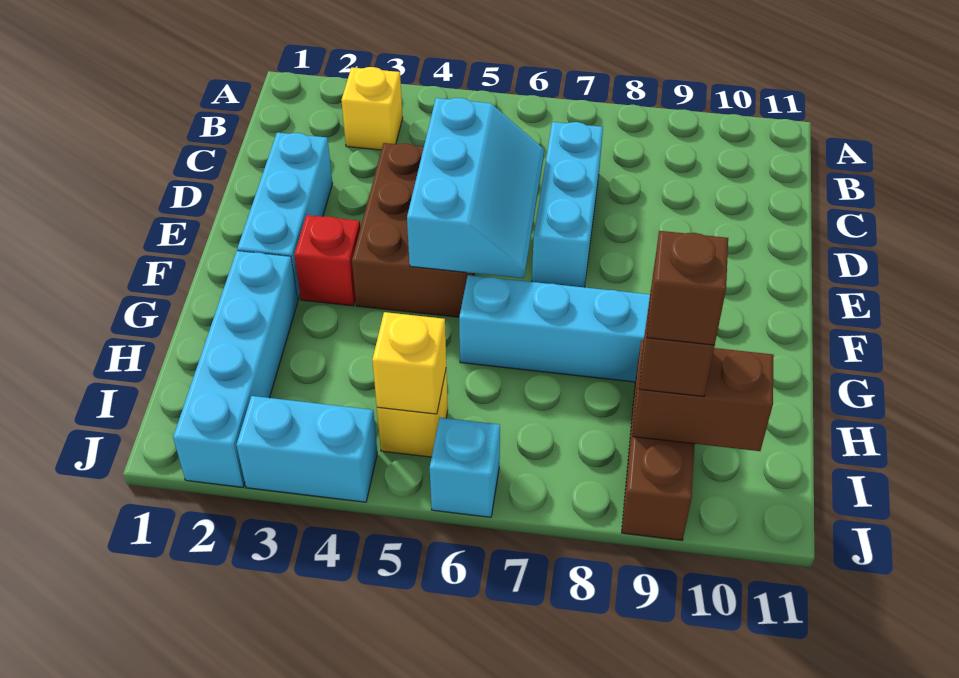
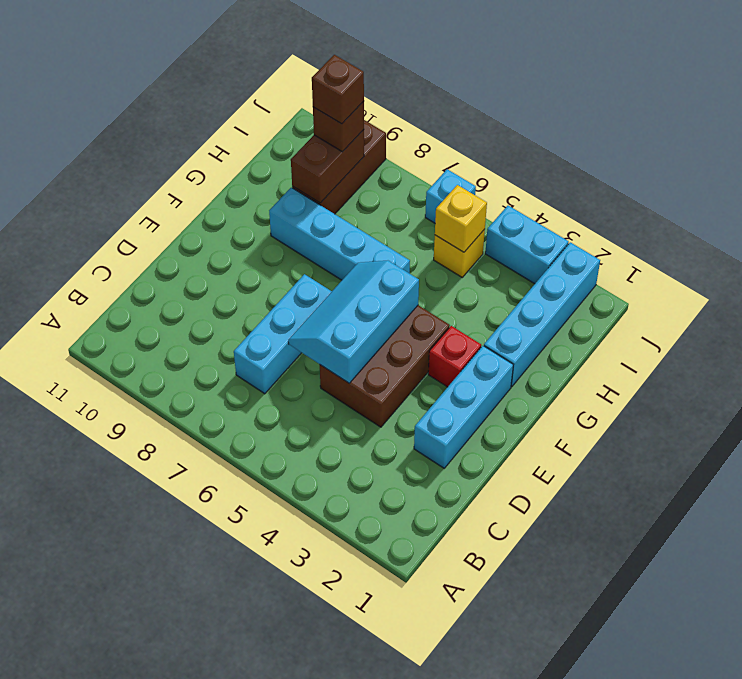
yellow 1x1 brick [341,67,403,150] -> none
brown 1x2 brick [633,348,774,451] -> brown 1x2 brick turned to [291,130,364,203]

